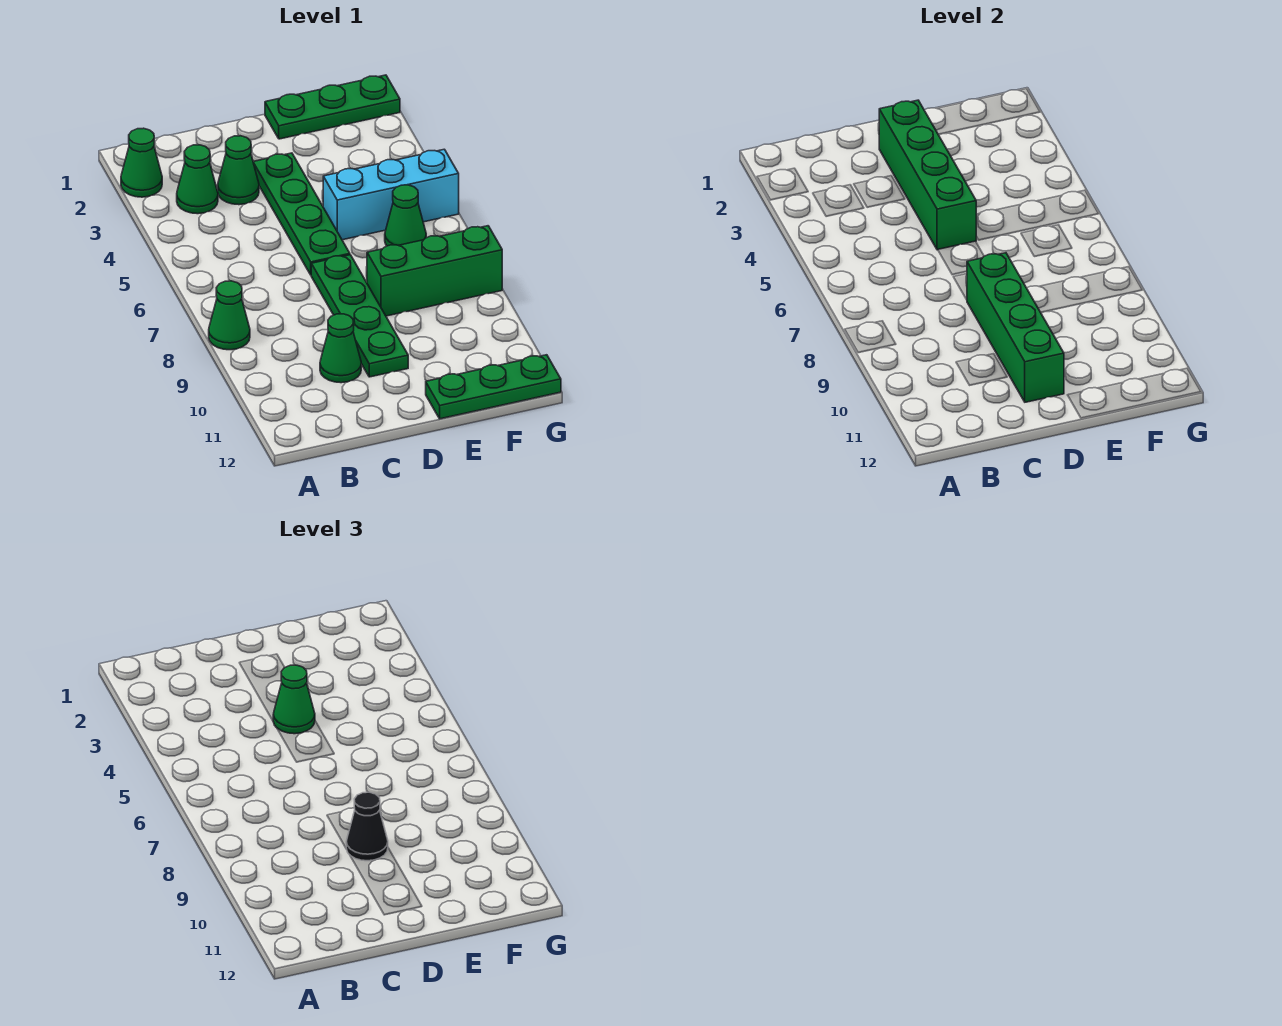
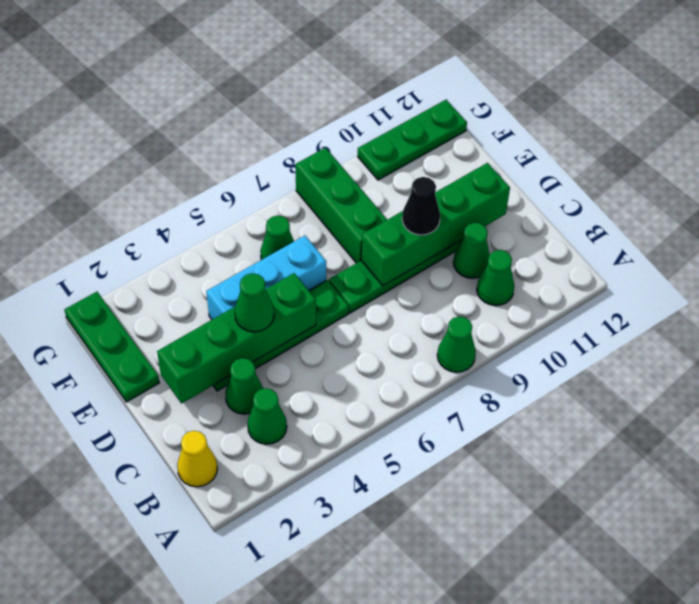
green 1x1 cone [121,128,162,197] -> green 1x1 cone moved to [477,250,514,306]
none -> yellow 1x1 cone [177,431,217,487]
cyan 1x3 brick [323,149,459,240] -> cyan 1x3 brick turned to [206,236,326,319]
green 1x3 plate [426,355,561,419] -> green 1x3 plate turned to [358,100,467,180]

